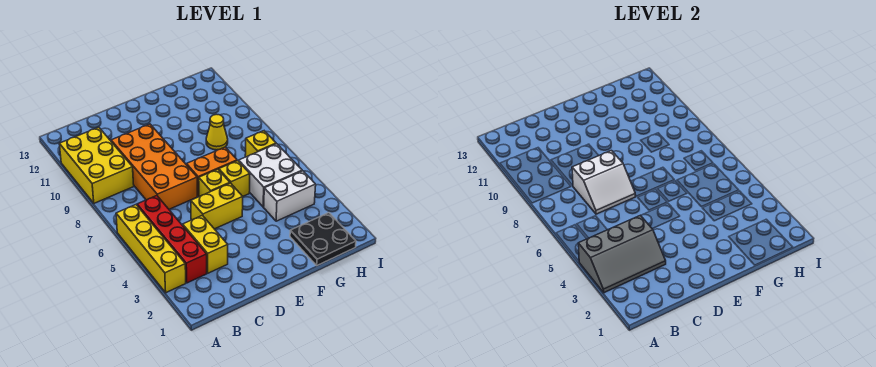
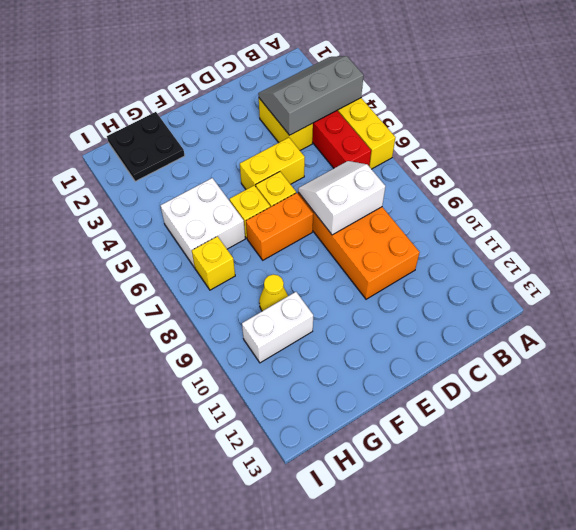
yellow 2x3 brick [59,127,134,203] -> none
white 1x2 brick [264,171,316,221] -> white 1x2 brick moved to [242,292,313,363]

